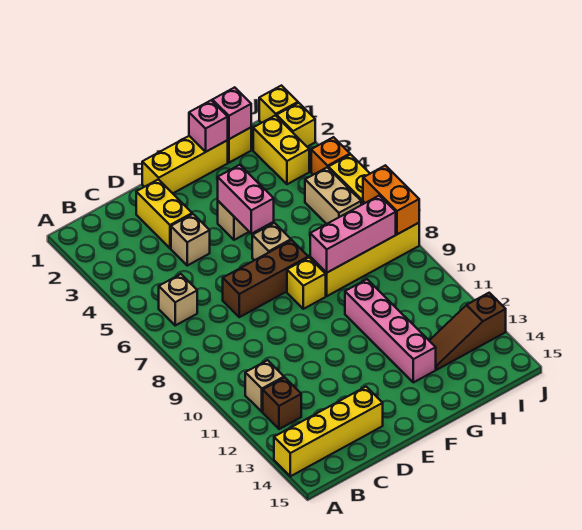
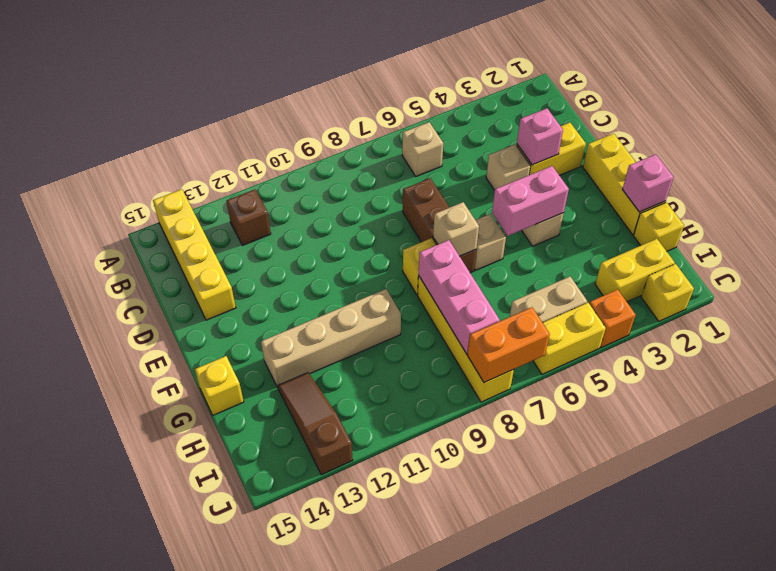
tan 1x1 brick [245,360,284,412] -> tan 1x1 brick moved to [433,202,479,256]
pink 1x4 brick [345,279,436,382] -> tan 1x4 brick [261,289,401,387]
pink 1x1 brick [212,87,251,139] -> pink 1x1 brick moved to [517,108,563,165]
yellow 1x1 brick [259,86,298,123] -> yellow 1x1 brick moved to [195,356,244,415]

